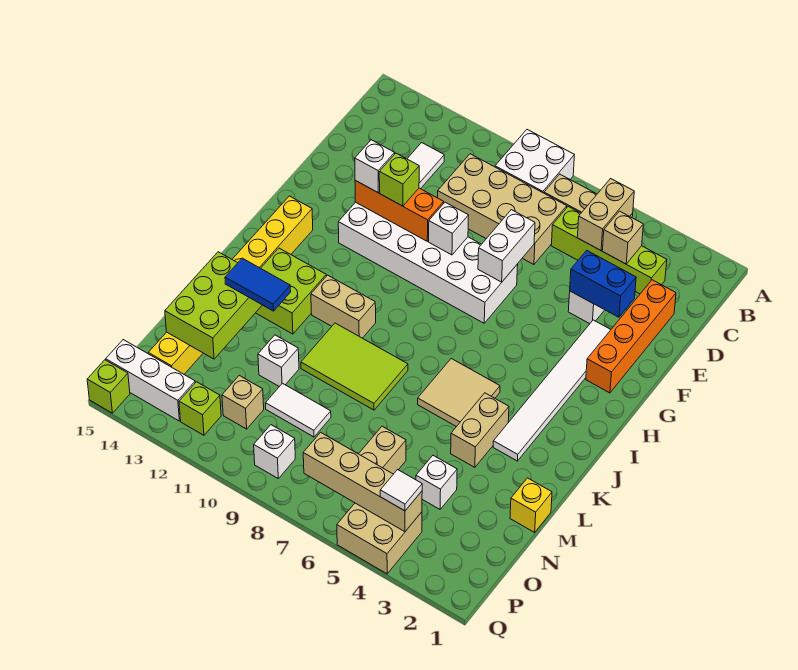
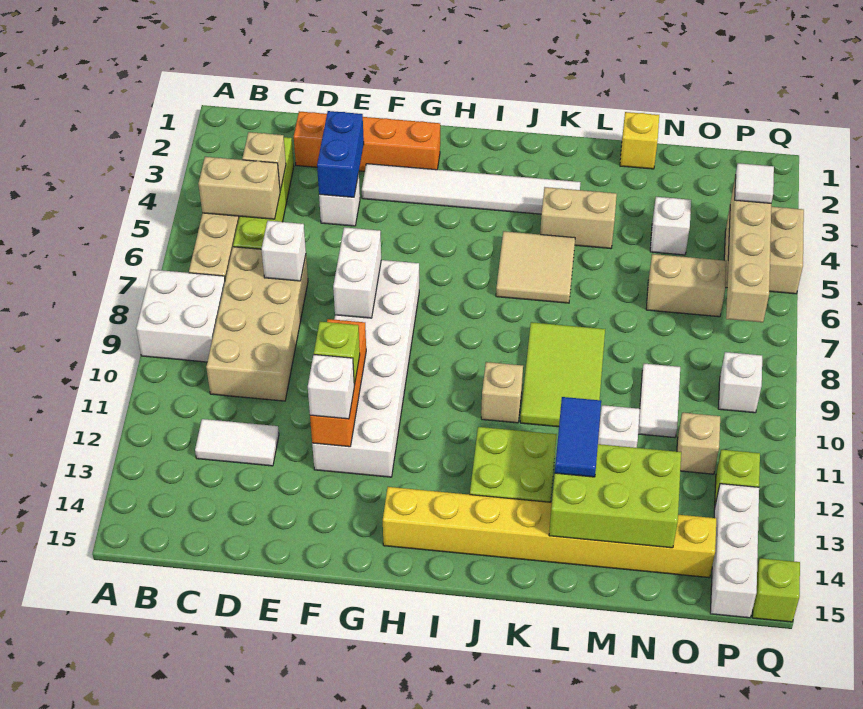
white 1x2 brick [478,210,535,282] -> white 1x2 brick turned to [333,227,381,318]
white 1x1 brick [429,202,469,255] -> white 1x1 brick moved to [261,221,306,281]
tan 1x2 brick [311,275,376,338] -> tan 1x1 brick [481,362,523,423]

